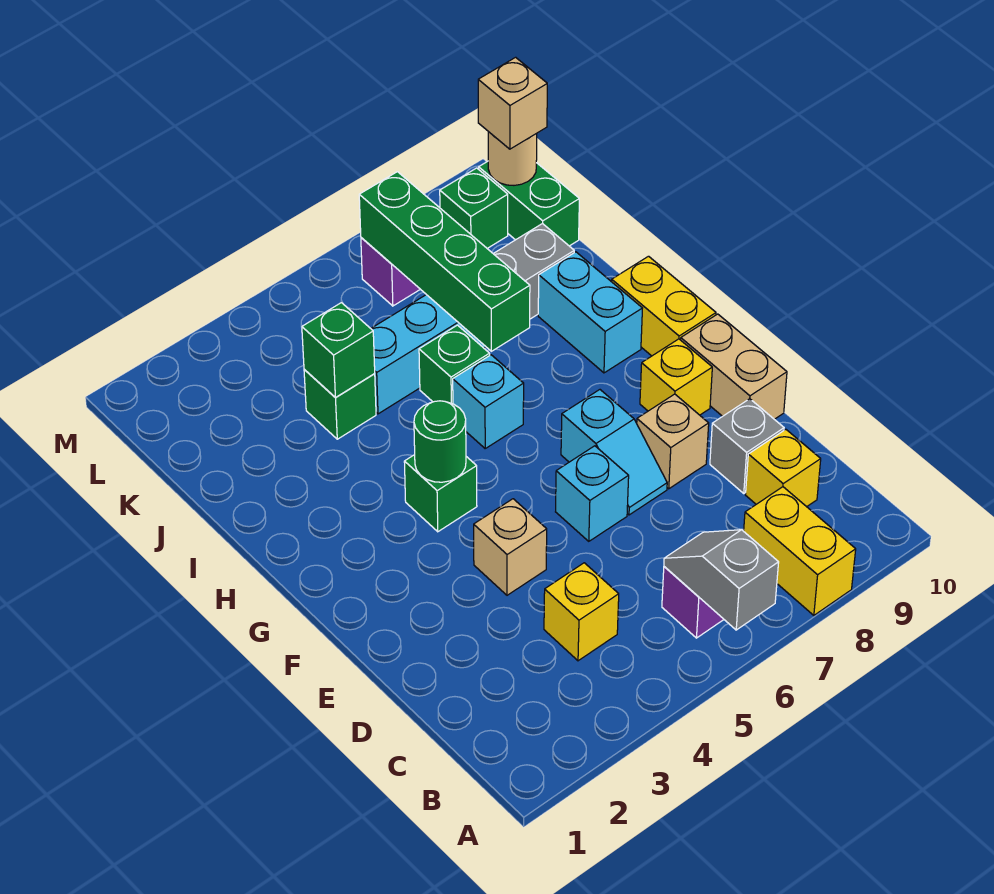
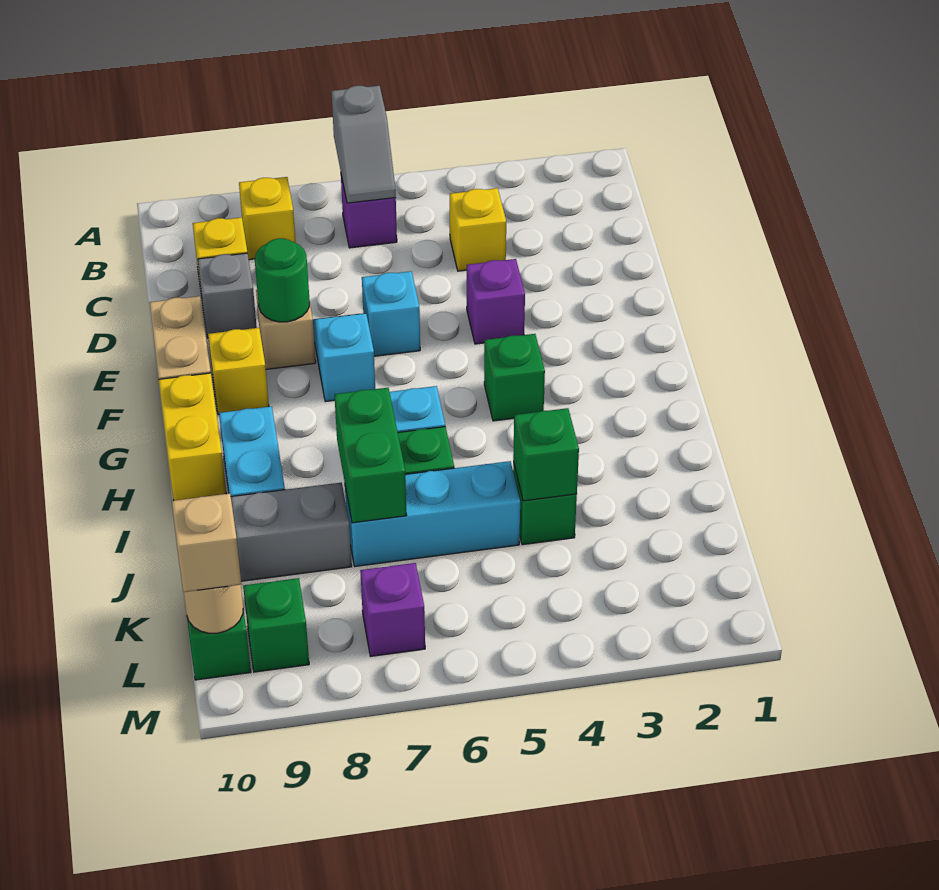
yellow 1x2 brick [744,487,856,615] -> yellow 1x1 brick [239,177,296,260]
tan 1x1 brick [474,499,547,595] -> purple 1x1 brick [467,259,525,344]
green 1x1 round brick [414,401,466,482] -> green 1x1 round brick moved to [255,238,310,322]
green 1x4 brick [359,172,530,351] -> green 1x2 brick [334,388,407,523]

